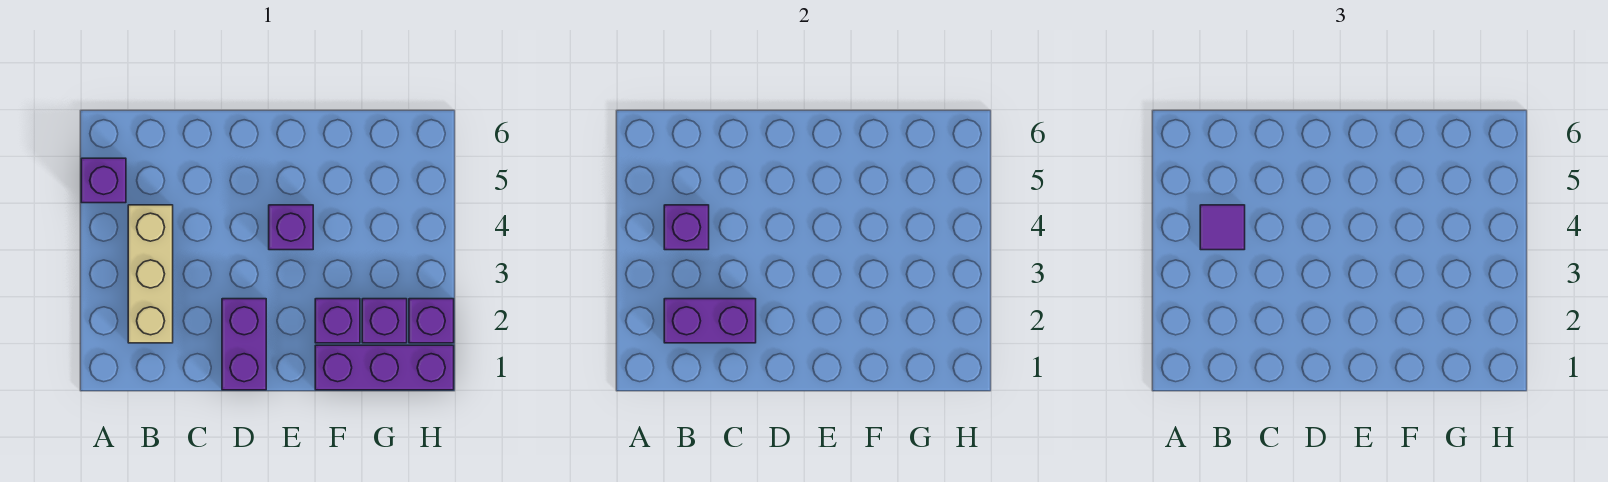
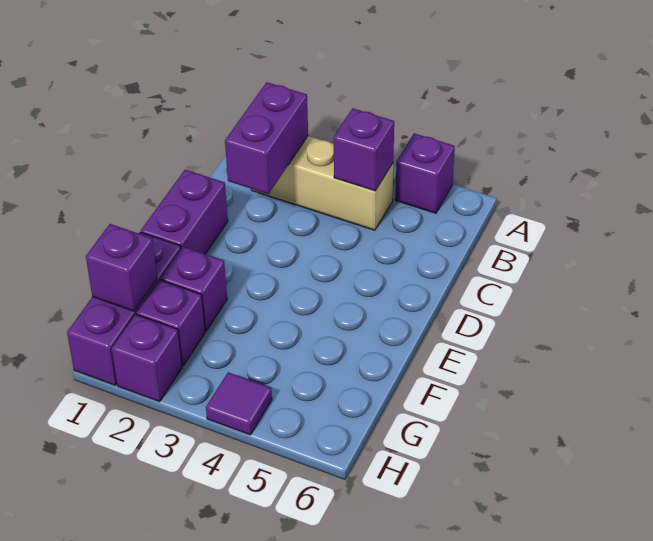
purple 1x1 tile [1200,205,1245,250] -> purple 1x1 tile moved to [206,372,272,435]
purple 1x2 brick [222,299,266,390] -> purple 1x2 brick turned to [141,170,228,254]
purple 1x1 brick [269,205,313,250] -> purple 1x1 brick moved to [86,224,157,311]

